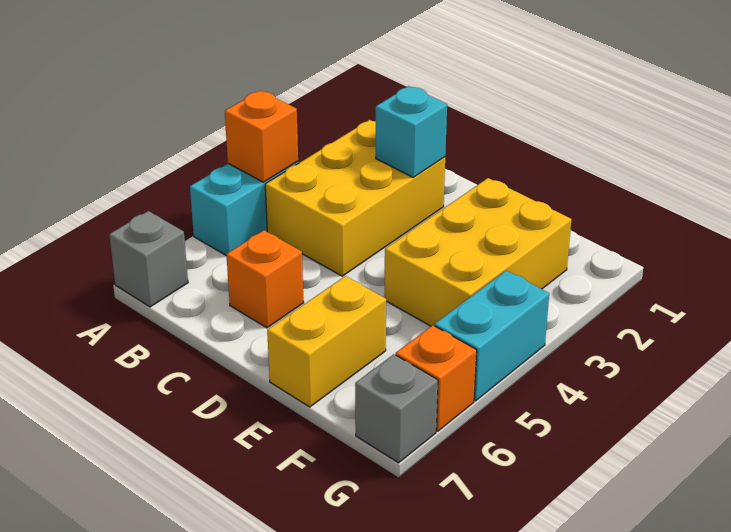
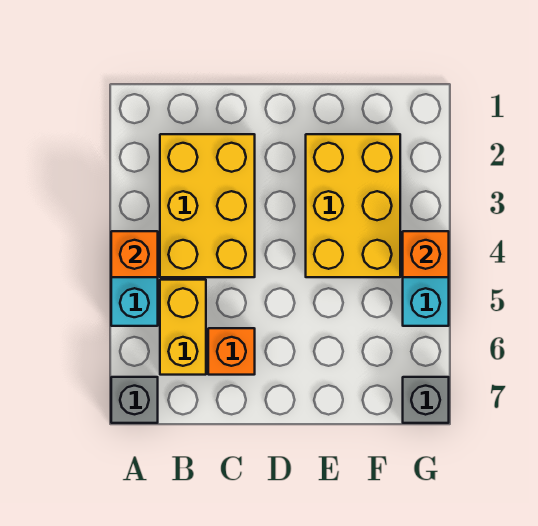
cyan 1x1 brick [376,86,447,177] -> none
yellow 1x2 brick [267,276,386,407] -> yellow 1x2 brick moved to [160,280,206,375]
orange 1x1 brick [396,325,477,431] -> orange 1x1 brick moved to [403,231,449,277]

